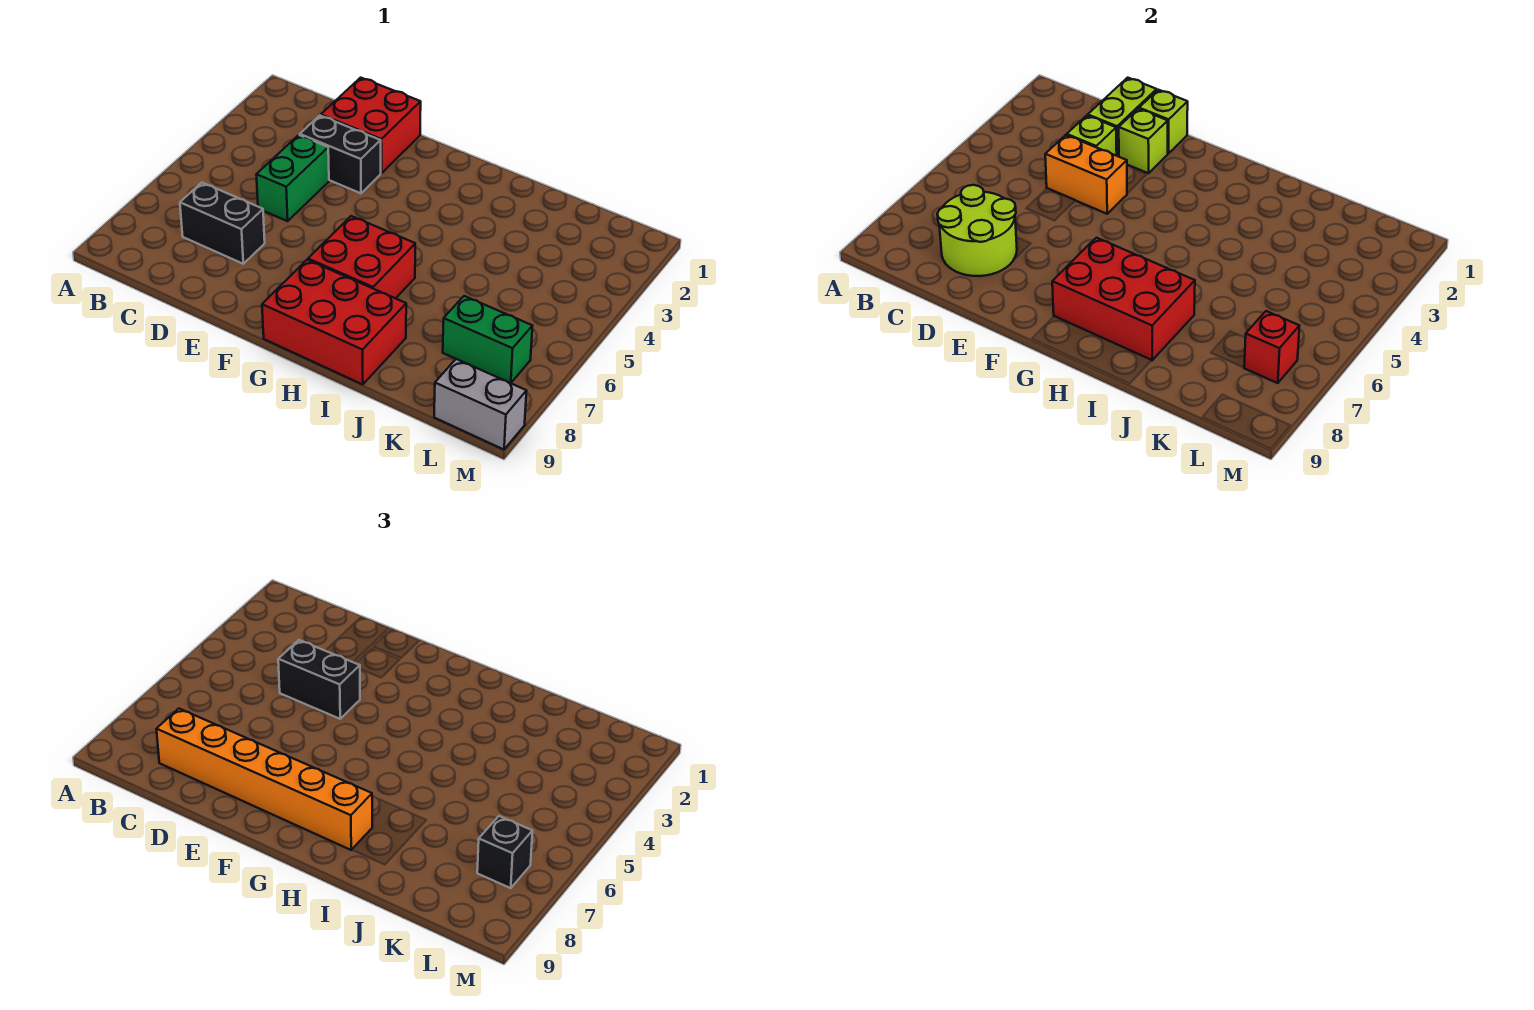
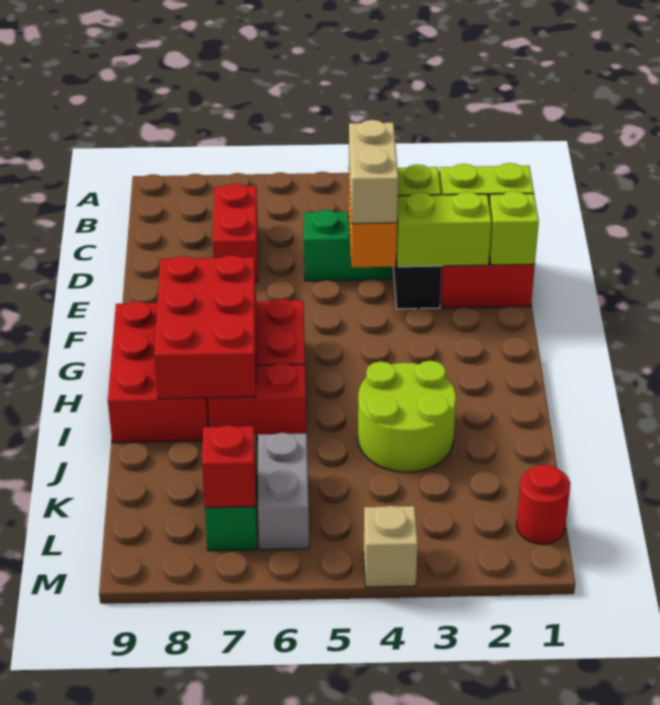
black 1x2 brick [180,183,265,264] -> red 1x2 brick [213,184,258,282]
lime 2x2 round brick [937,185,1017,276] -> lime 2x2 round brick moved to [358,361,456,472]
orange 1x6 brick [156,709,372,850] -> none
black 1x2 brick [278,640,360,719] -> tan 1x2 brick [349,120,398,224]
lime 1x1 brick [1119,109,1168,173] -> lime 1x2 brick [396,192,492,267]
none -> red 1x2 brick [208,363,306,440]
none -> red 1x1 round brick [516,465,570,544]
black 1x1 brick [477,816,532,888] -> none
grey 1x2 brick [434,359,527,449] -> grey 1x2 brick moved to [258,433,309,550]
none -> tan 1x1 brick [364,506,418,587]

